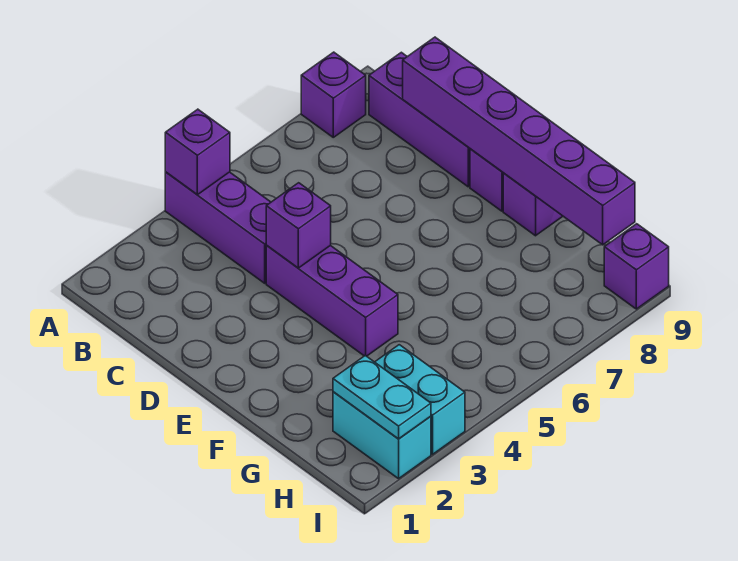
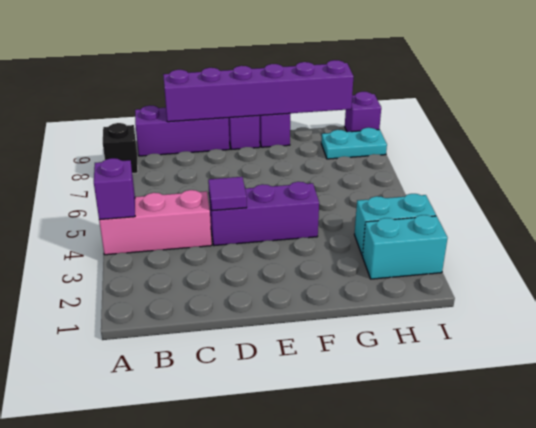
purple 1x3 brick [165,172,271,283] -> pink 1x3 brick [99,190,212,255]
purple 1x1 brick [301,52,366,137] -> black 1x1 brick [103,123,138,173]
purple 1x1 brick [266,183,331,268] -> purple 1x1 tile [208,177,247,211]
cyan 1x2 plate [333,355,431,439] -> cyan 1x2 plate moved to [321,128,387,159]

